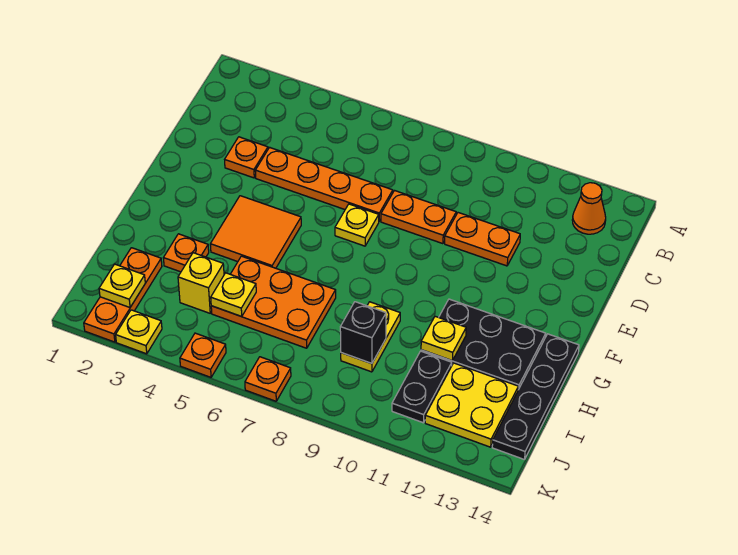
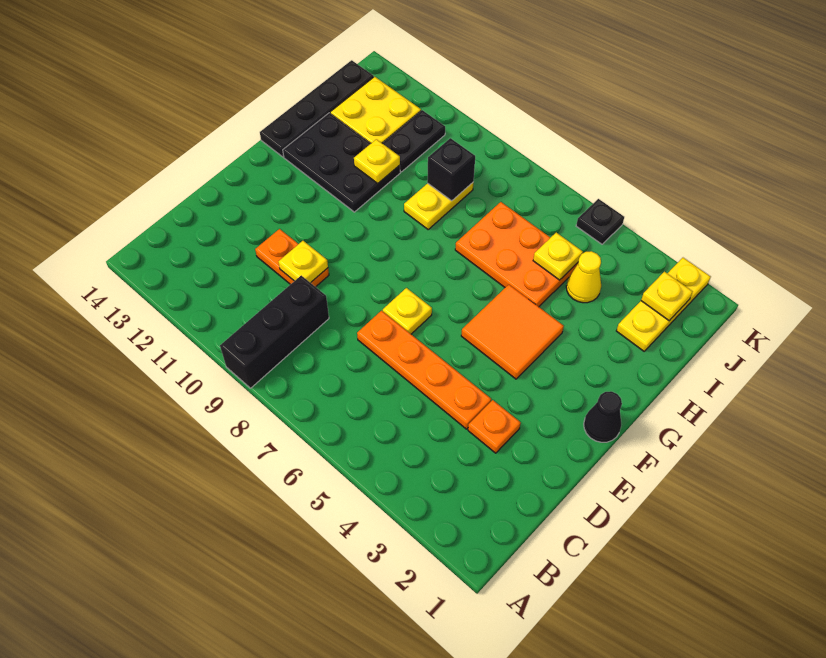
none -> black 1x3 brick [220,275,329,388]
orange 1x1 cone [572,183,606,234] -> none
orange 1x2 plate [381,191,456,244] -> none
none -> black 1x1 cone [584,391,622,442]
orange 1x1 plate [164,234,209,272] -> none
orange 1x3 plate [84,248,162,342] -> yellow 1x3 plate [616,258,711,351]
yellow 1x1 brick [178,253,224,313] -> yellow 1x1 cone [566,251,601,303]
yellow 1x1 plate [116,310,162,354] -> yellow 1x1 plate moved to [278,241,328,283]
orange 1x1 plate [180,333,226,377] -> black 1x1 plate [576,199,624,244]
orange 1x1 plate [245,357,291,401] -> none

